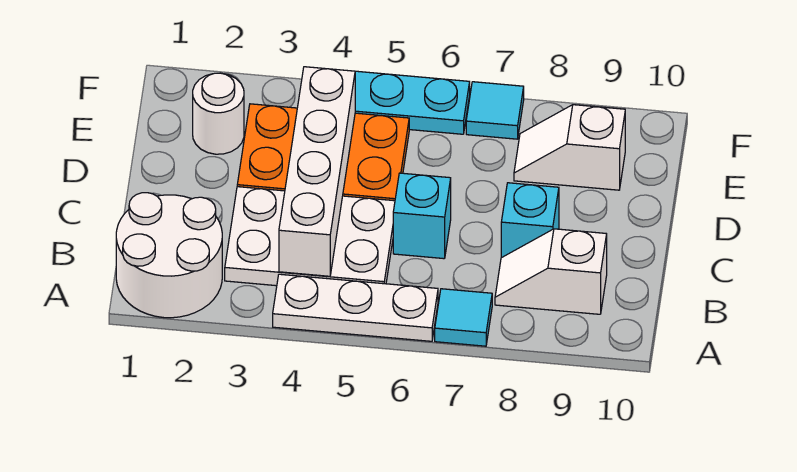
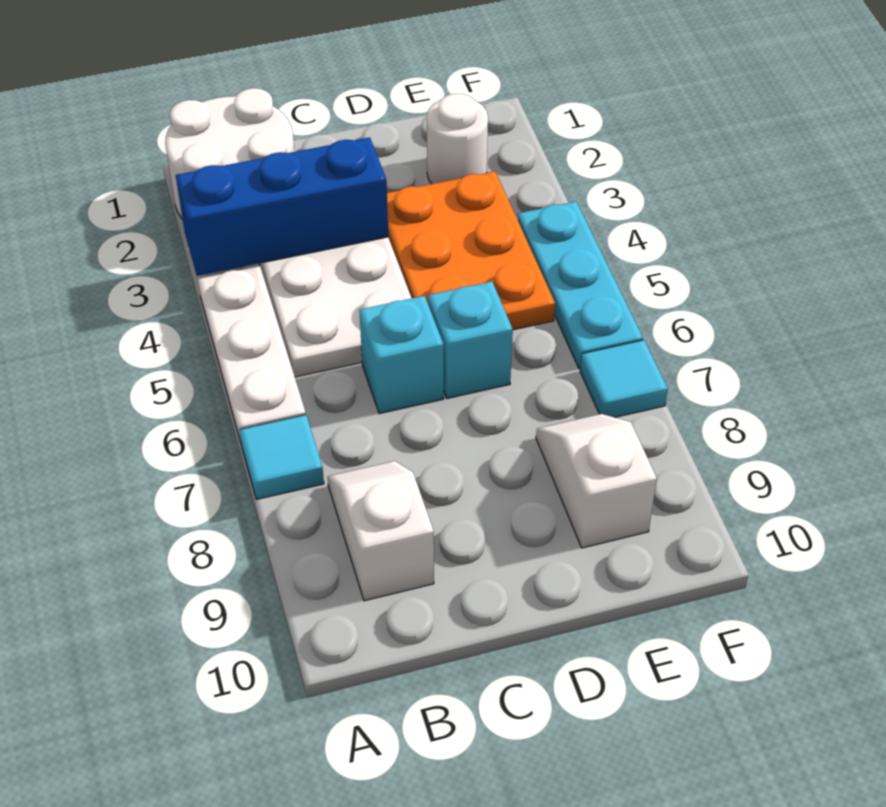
none -> blue 1x3 brick [176,137,388,276]
white 1x4 brick [279,67,355,276] -> none
cyan 1x1 brick [501,183,559,258] -> cyan 1x1 brick moved to [428,282,513,398]

